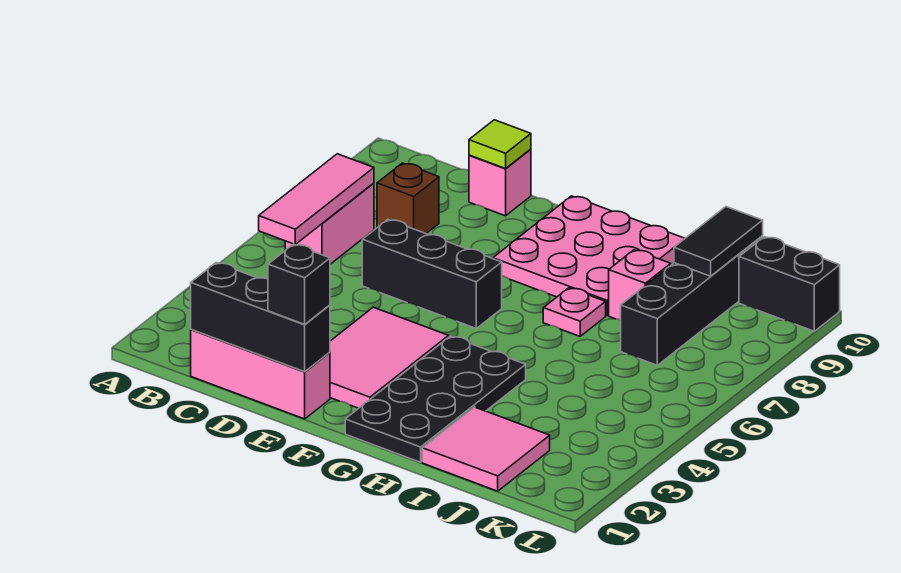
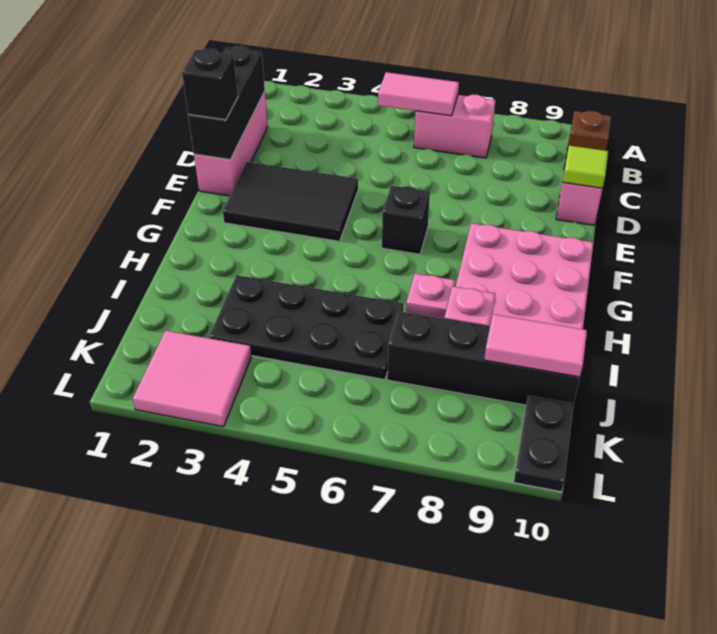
pink 1x3 tile [259,154,374,244] -> pink 1x2 tile [378,72,459,116]
brown 1x1 brick [377,163,439,233] -> brown 1x1 brick moved to [564,111,611,170]
black 1x3 brick [362,220,502,328] -> black 1x1 brick [382,186,430,254]
pink 2x3 tile [330,307,449,408] -> black 2x3 tile [223,162,358,241]
black 2x4 plate [345,336,526,462] -> black 2x4 plate moved to [209,275,404,380]
pink 2x2 tile [422,407,550,491] -> pink 2x2 tile moved to [133,331,251,427]
black 1x2 tile [674,207,763,276] -> pink 1x2 tile [484,314,587,377]
black 1x2 brick [739,237,840,331] -> black 1x2 plate [514,396,574,492]

